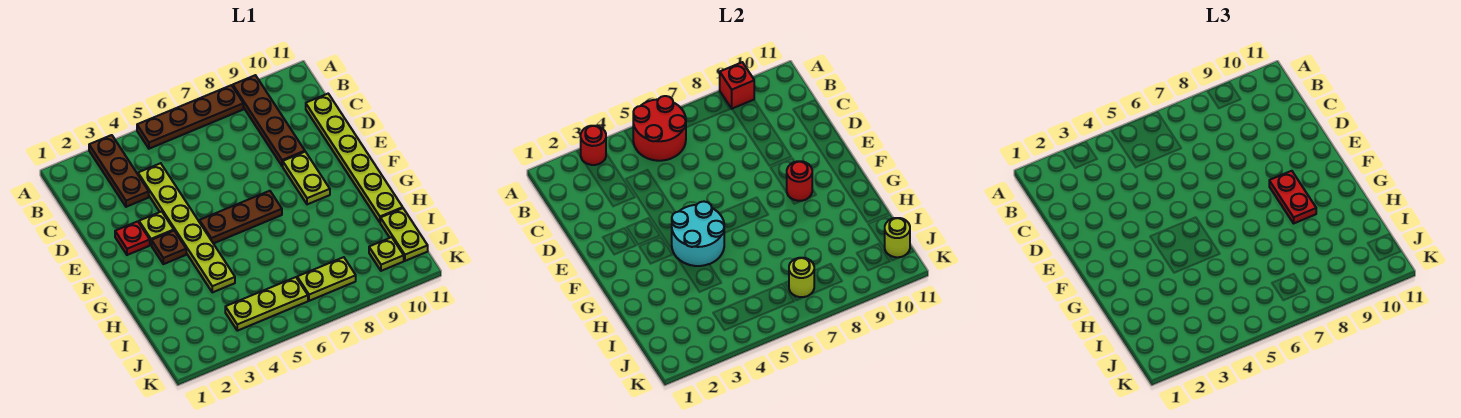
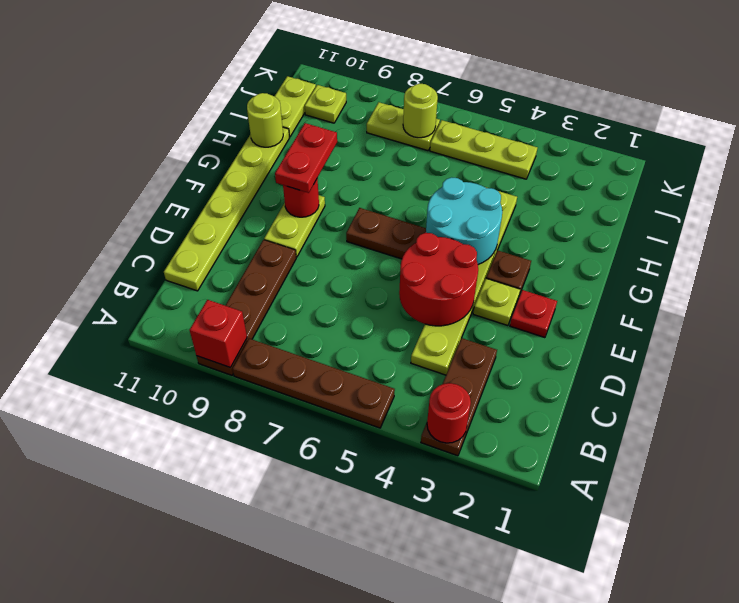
red 2x2 round brick [633,96,686,161] -> red 2x2 round brick moved to [399,233,478,326]
lime 1x1 round brick [885,218,910,257] -> lime 1x1 round brick moved to [247,93,283,147]

